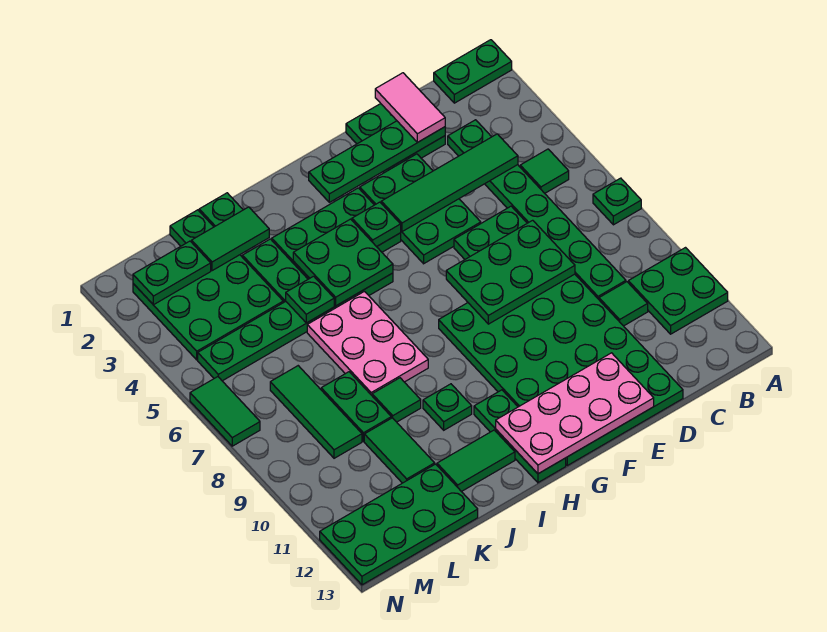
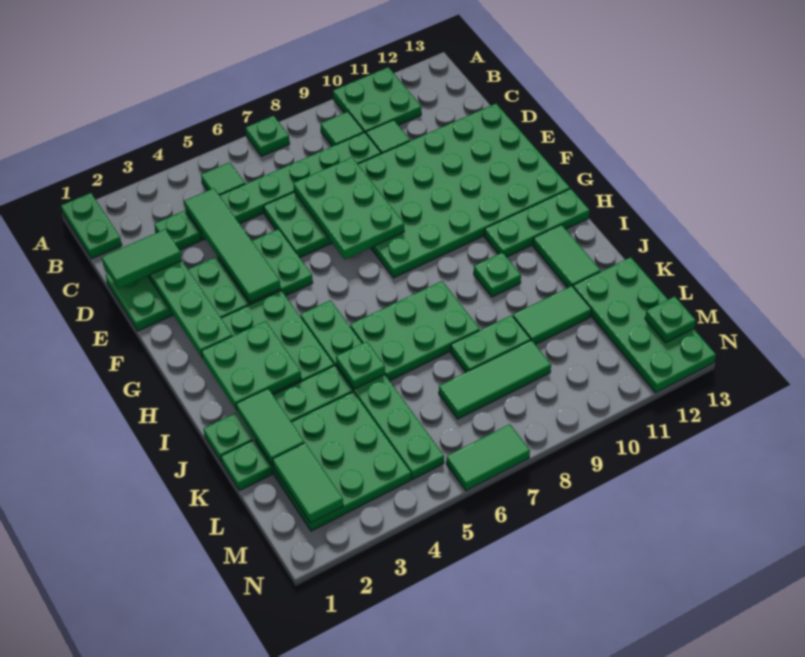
pink 1x2 tile [375,73,445,143] -> green 1x2 tile [102,229,182,289]
pink 2x4 plate [496,353,654,474] -> none
green 1x1 plate [352,202,401,247] -> green 1x1 plate moved to [645,296,696,343]
green 2x2 plate [293,219,393,306] -> green 2x2 plate moved to [201,321,301,410]
pink 2x3 plate [307,291,428,395] -> green 2x3 plate [350,281,480,381]
green 1x1 tile [372,378,421,422] -> green 1x1 tile moved to [321,112,364,146]
green 1x2 plate [133,241,211,305] -> green 1x2 tile [273,443,343,523]

